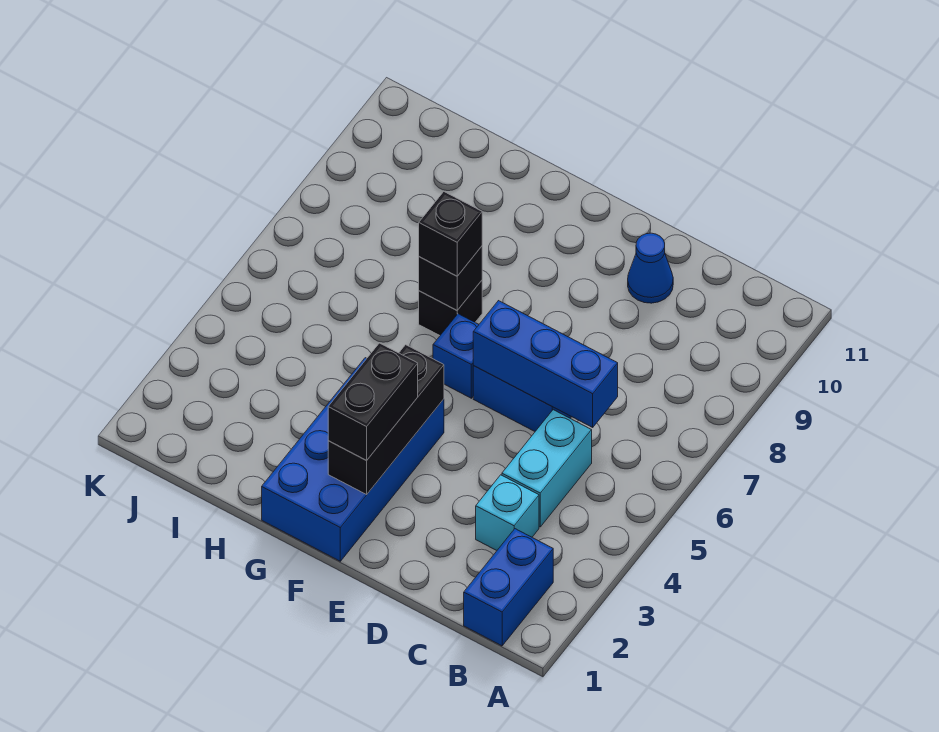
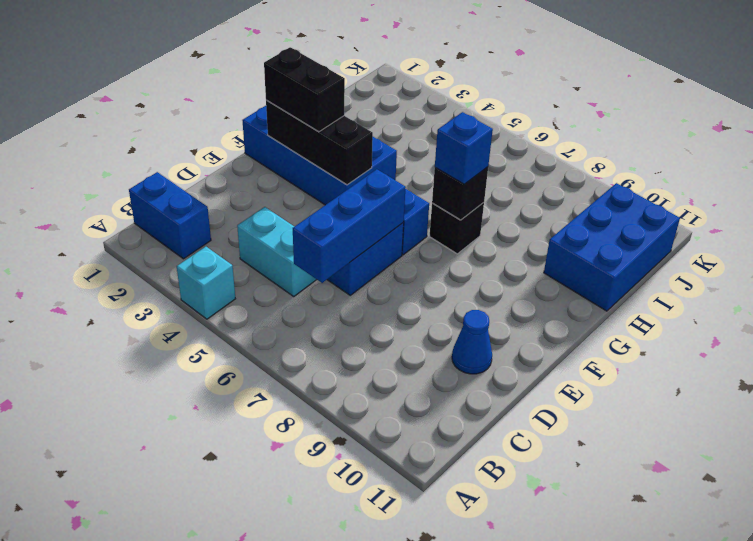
cyan 1x1 brick [476,475,539,550] -> cyan 1x1 brick moved to [177,247,235,319]
black 1x1 brick [419,192,482,276] -> blue 1x1 brick [435,112,493,184]
none -> blue 2x3 brick [544,183,680,311]

